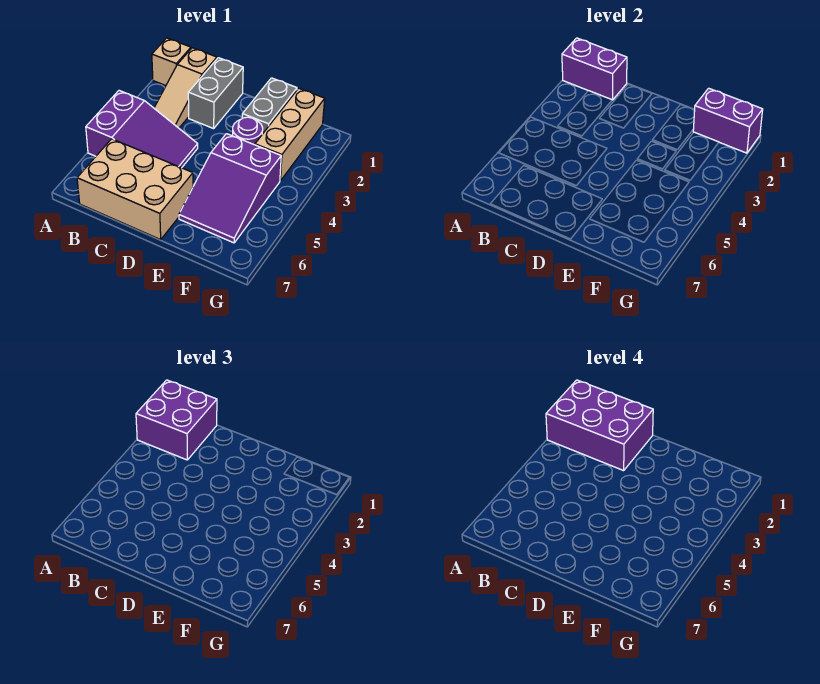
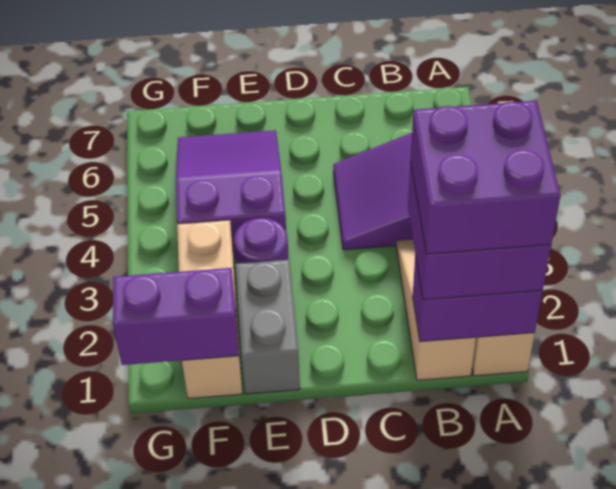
purple 2x3 brick [546,380,653,471] -> purple 2x2 brick [411,101,561,254]
tan 2x3 brick [77,139,193,240] -> none
grey 1x2 brick [188,58,243,129] -> none

